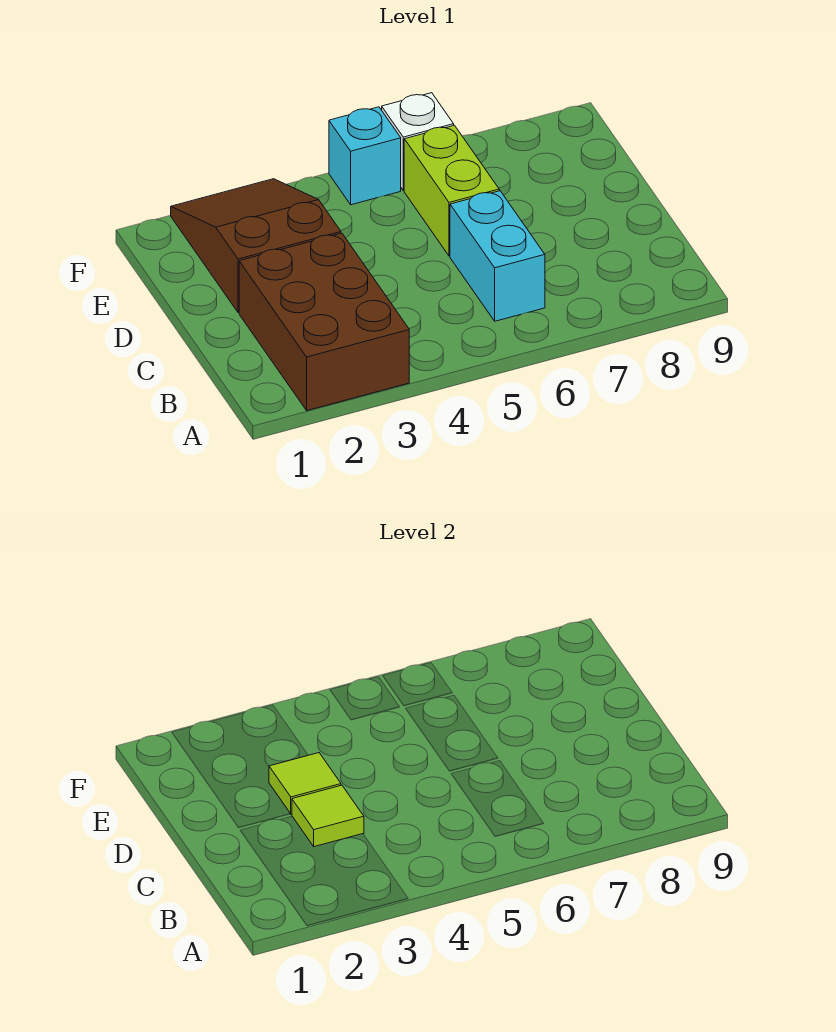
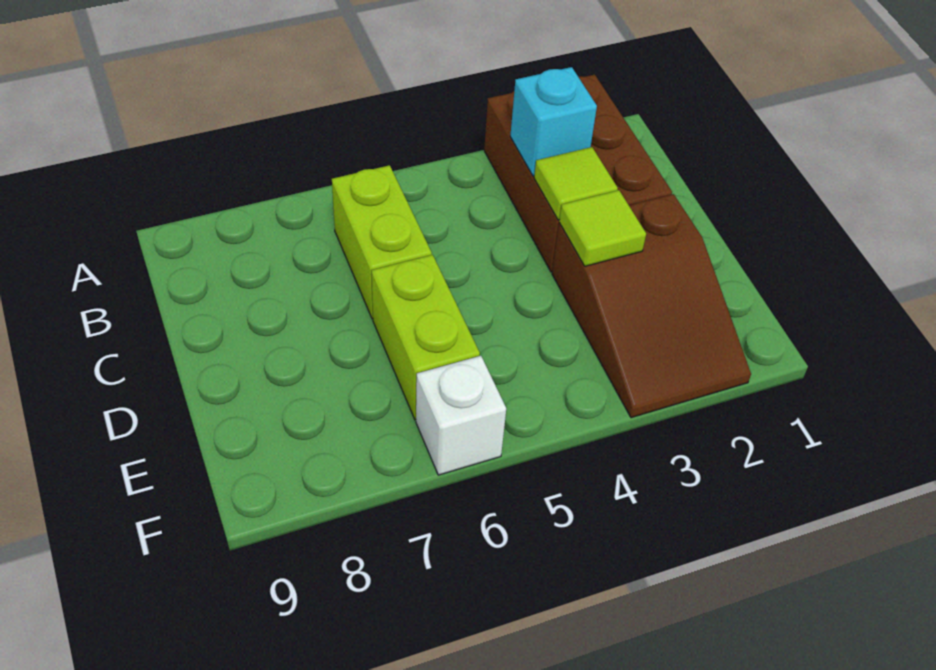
cyan 1x2 brick [450,191,545,321] -> lime 1x2 brick [332,165,432,319]
cyan 1x1 brick [329,107,401,205] -> cyan 1x1 brick moved to [510,67,597,176]

